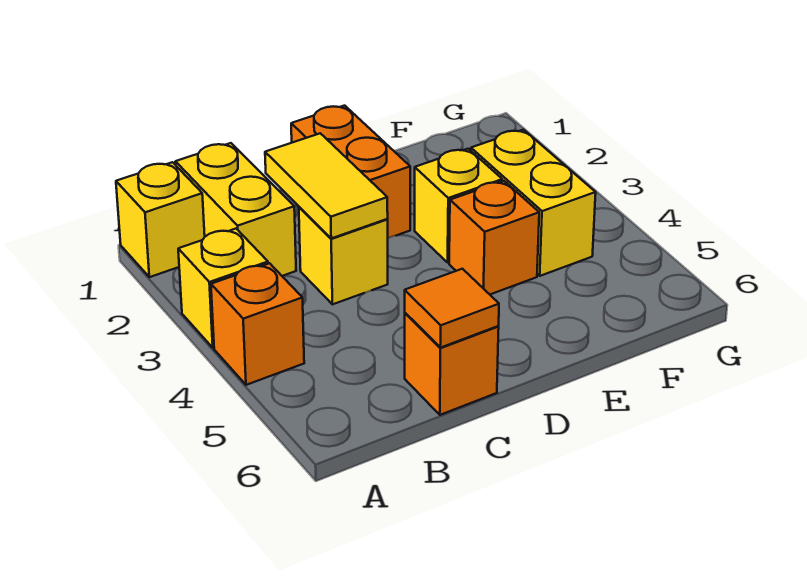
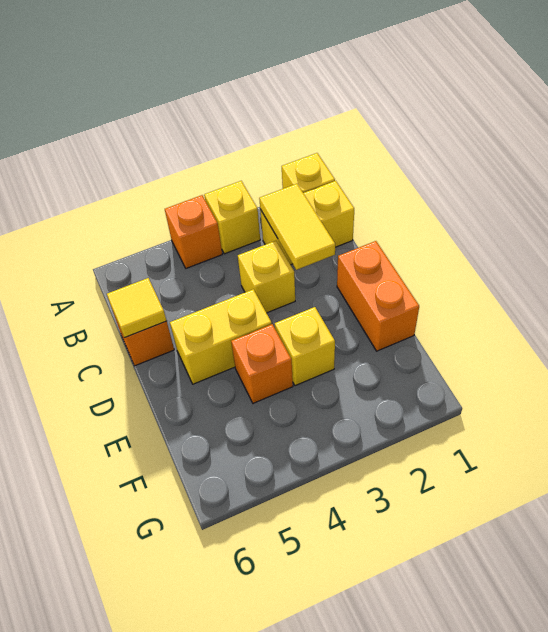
yellow 1x2 tile [265,133,388,238] -> yellow 1x2 tile turned to [259,184,335,270]
orange 1x1 tile [405,269,499,348] -> yellow 1x1 tile [107,278,167,337]
orange 1x2 brick [291,106,410,238] -> orange 1x2 brick turned to [337,241,419,351]
yellow 1x2 brick [471,130,596,276] -> yellow 1x2 brick moved to [170,289,272,384]

